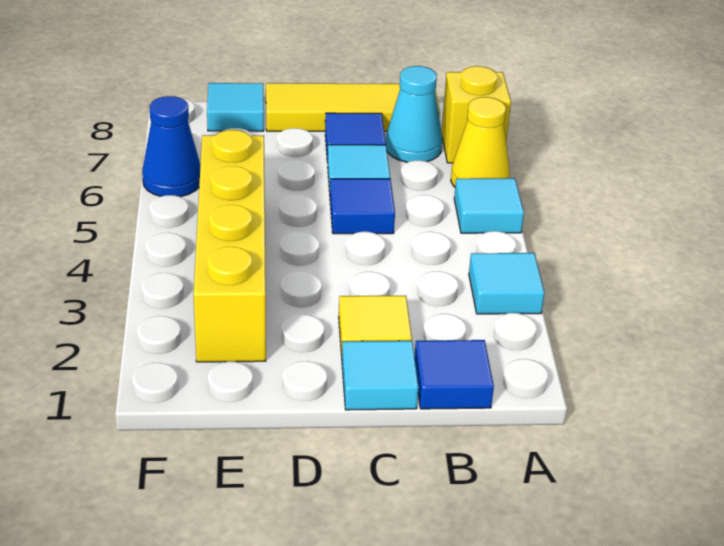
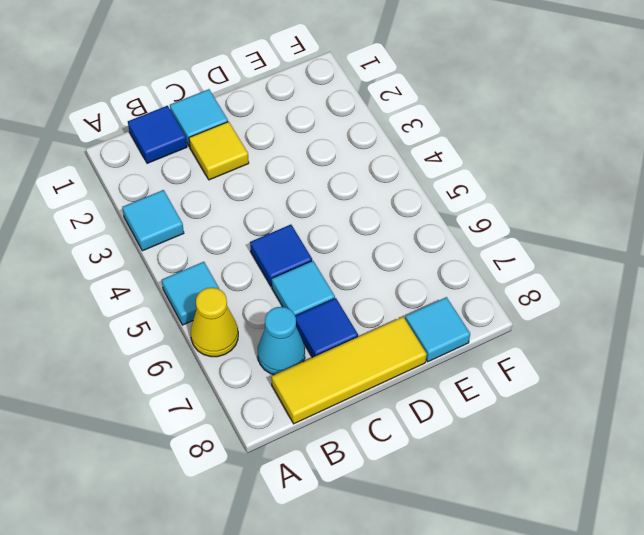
yellow 1x1 brick [442,66,511,163] -> none
yellow 1x4 brick [194,130,266,362] -> none
blue 1x1 cone [142,96,201,197] -> none

